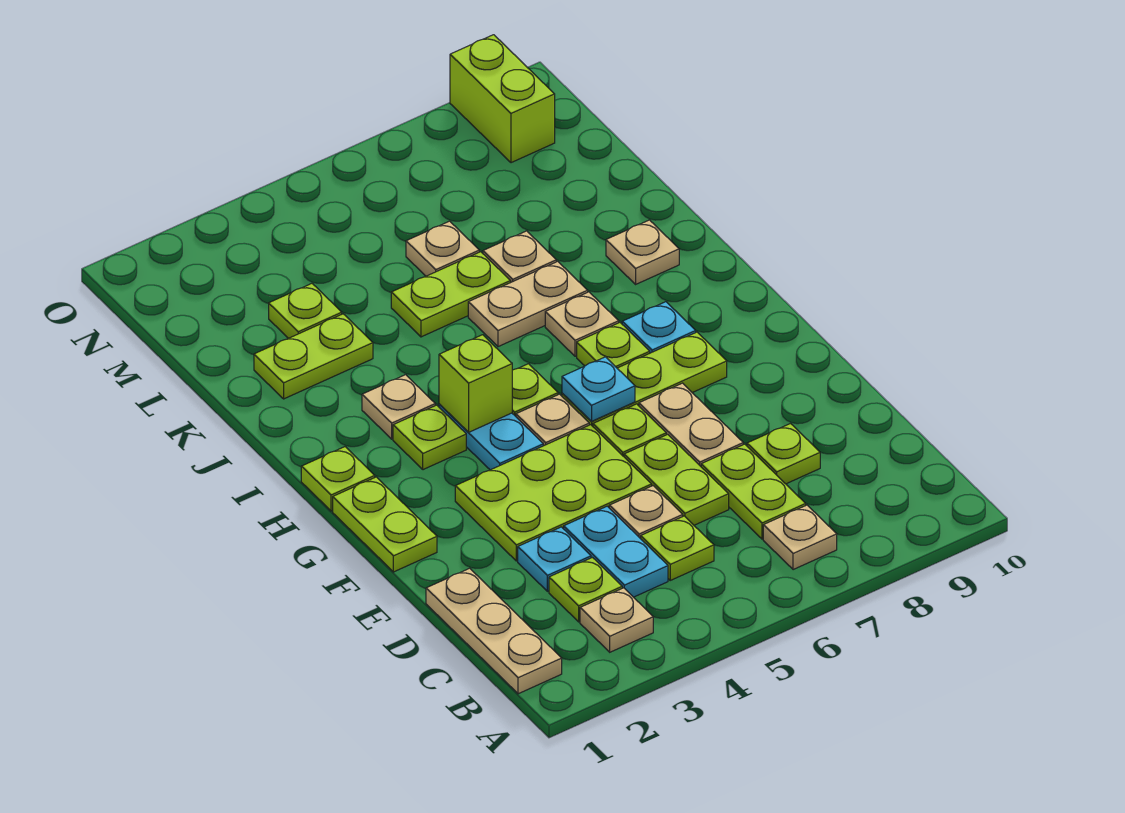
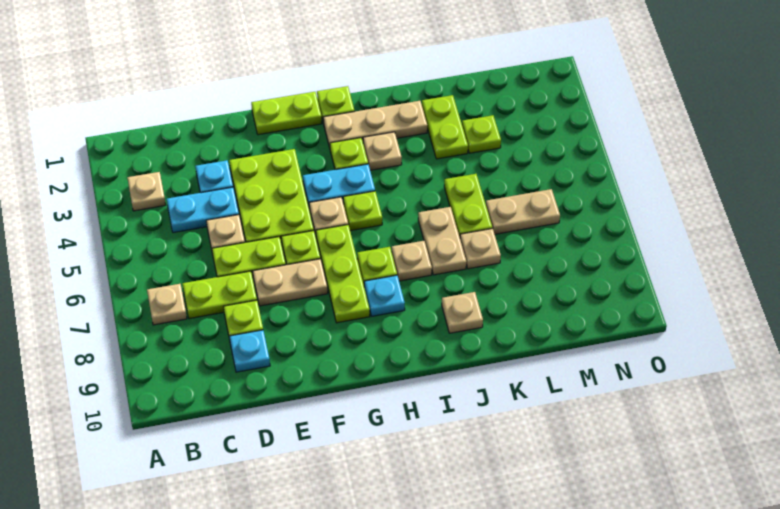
tan 1x3 plate [426,568,562,694] -> tan 1x3 plate moved to [323,101,427,148]
lime 1x1 plate [549,558,622,622] -> none
lime 1x1 plate [641,516,714,580] -> none
cyan 1x1 plate [562,357,635,421] -> cyan 1x1 plate moved to [229,330,270,372]
lime 1x1 brick [439,335,512,432] -> none
tan 1x1 plate [406,221,479,276] -> tan 1x2 plate [486,189,560,234]
lime 1x2 brick [450,35,555,163] -> none

